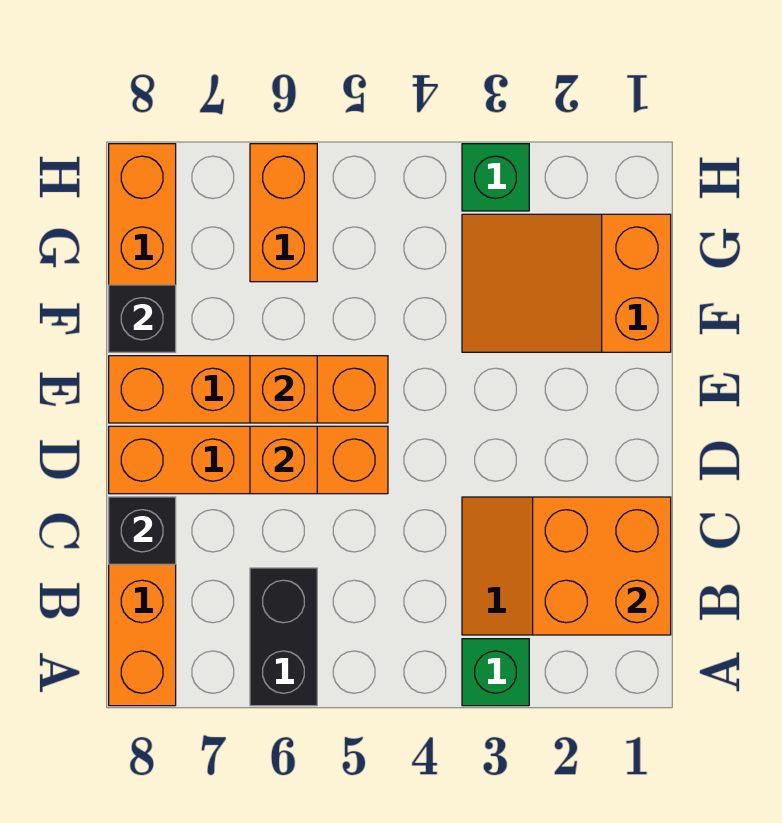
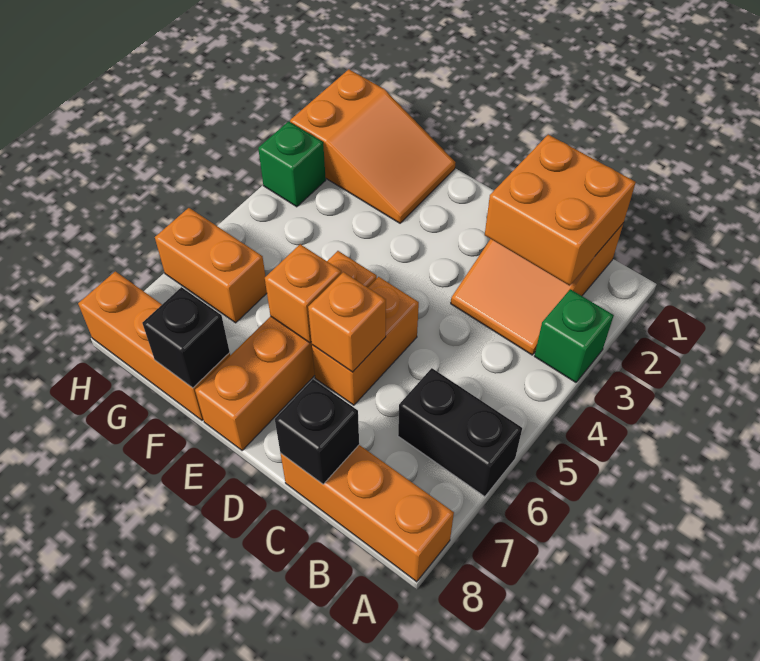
orange 1x4 brick [109,426,388,494] -> orange 1x2 brick [312,277,419,405]
orange 2x3 slope [462,214,671,352] -> orange 2x3 slope turned to [290,69,455,223]

